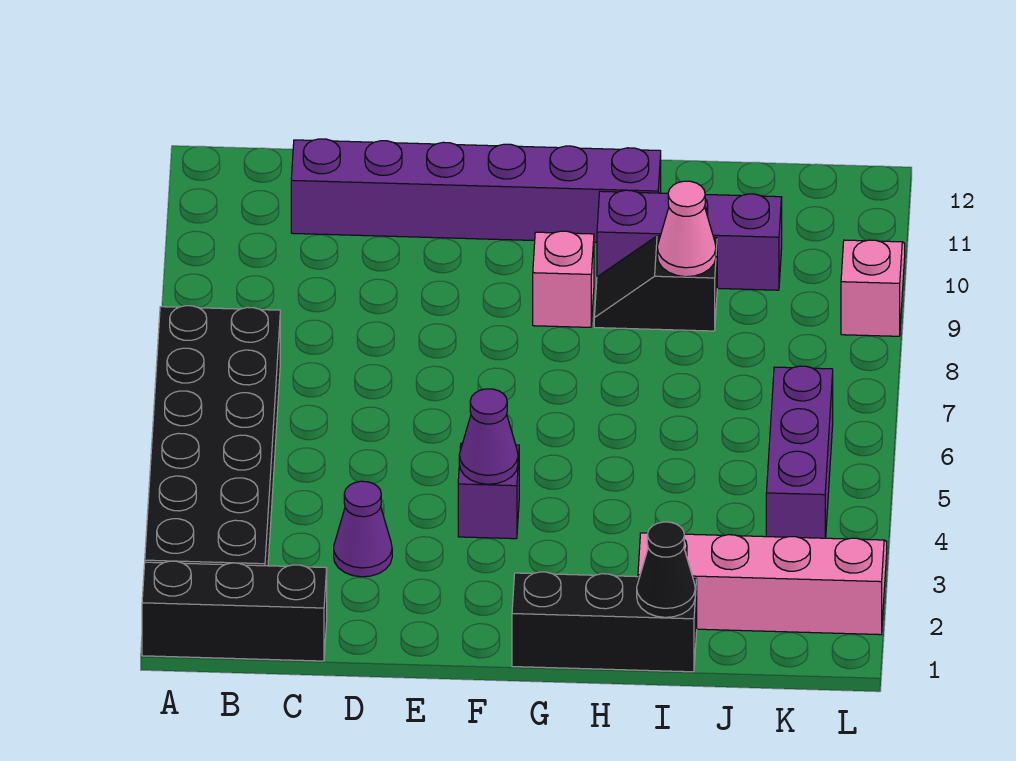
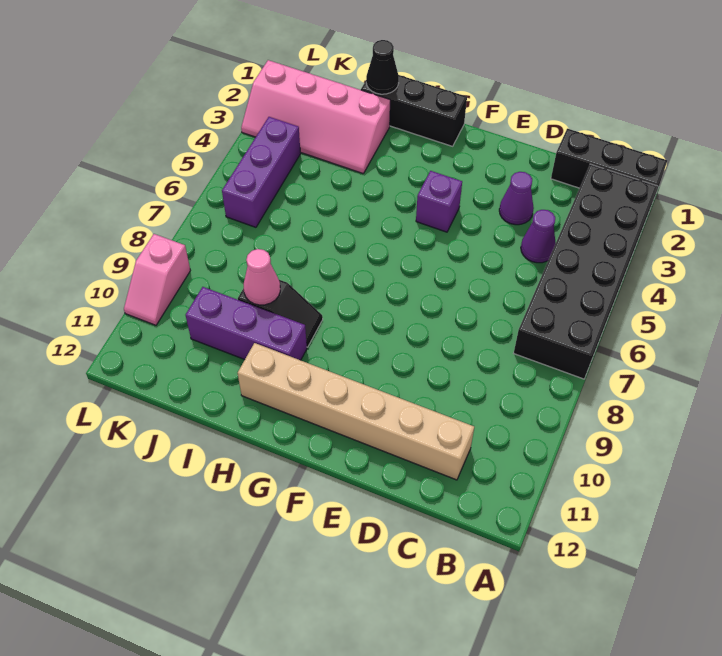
purple 1x6 brick [291,139,661,242] -> tan 1x6 brick [238,343,474,480]
purple 1x1 cone [459,389,518,484] -> purple 1x1 cone moved to [521,210,556,263]
pink 1x1 brick [533,231,594,327] -> none

